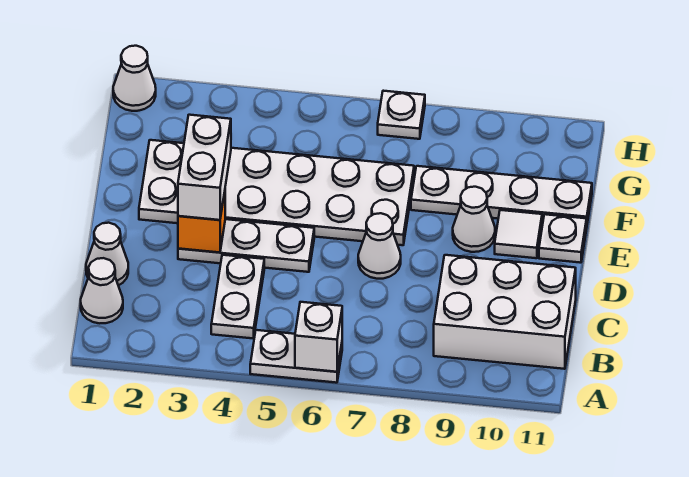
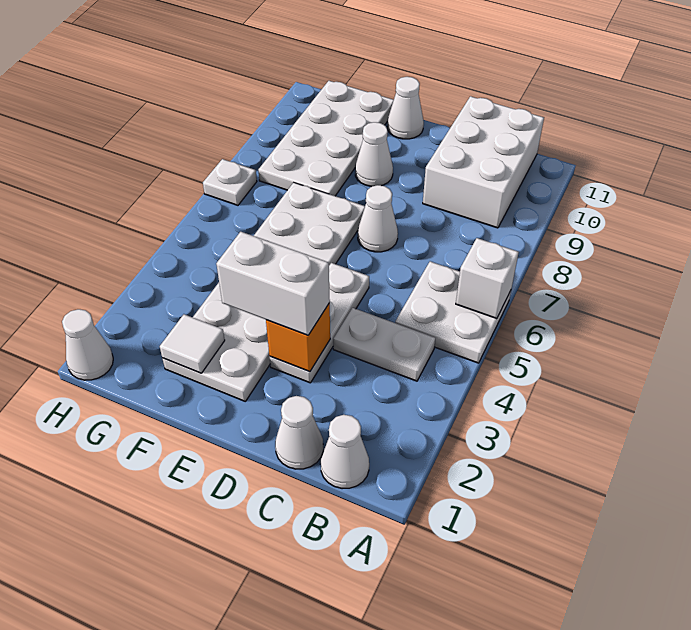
white 1x2 plate [250,330,342,383] -> white 2x2 plate [395,261,511,363]
white 1x1 tile [495,210,542,258] -> white 1x1 tile moved to [160,314,225,373]
white 1x1 plate [539,214,587,263] -> white 1x1 cone [387,77,424,139]
white 1x4 plate [411,166,592,223] -> white 2x4 plate [258,81,394,196]

